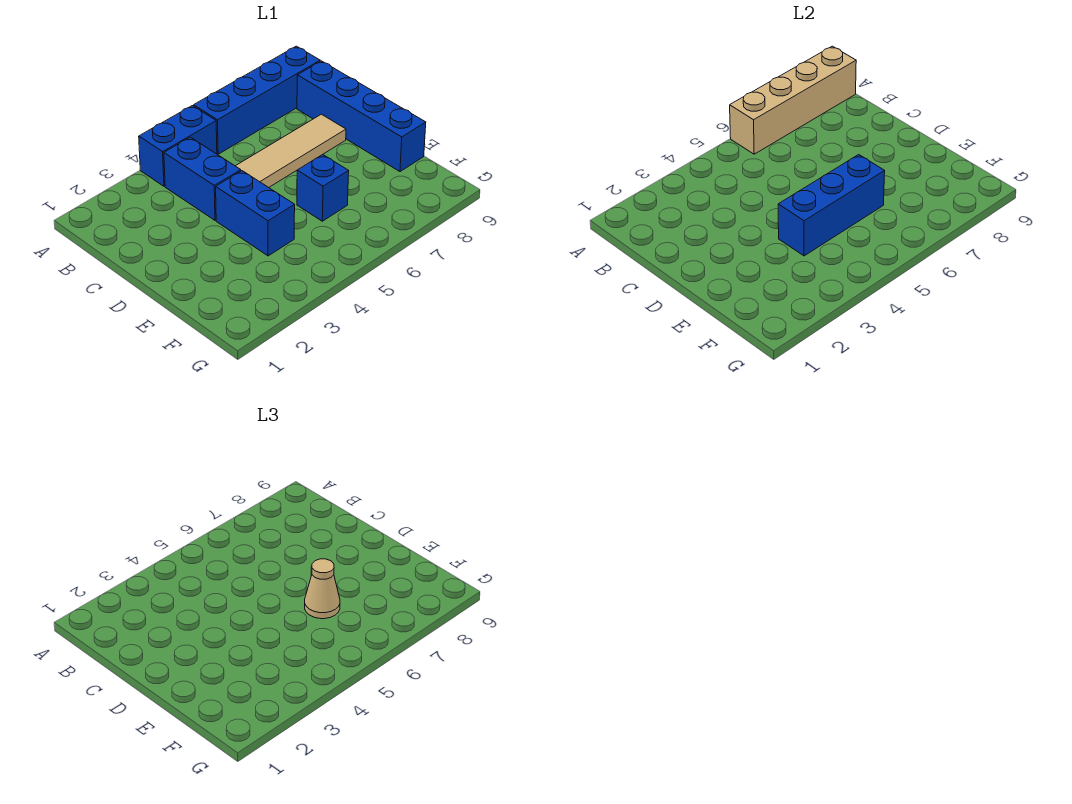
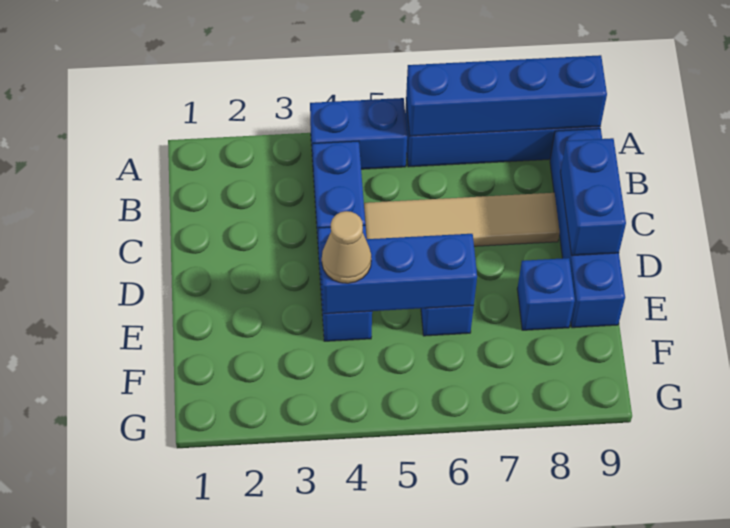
tan 1x4 brick [730,46,856,154] -> blue 1x4 brick [406,55,607,136]
none -> blue 1x2 brick [560,138,626,256]
tan 1x1 cone [305,559,340,619] -> tan 1x1 cone moved to [322,211,371,283]
none -> blue 1x1 brick [517,258,575,330]

